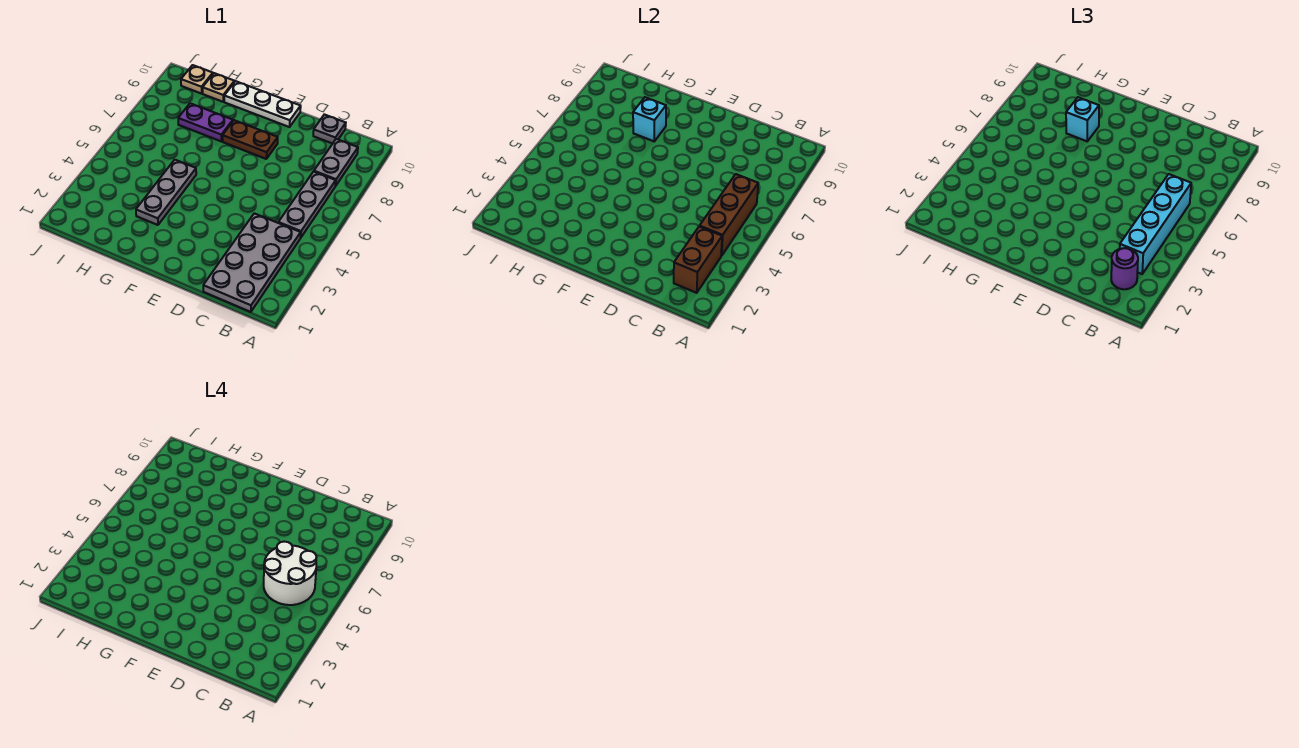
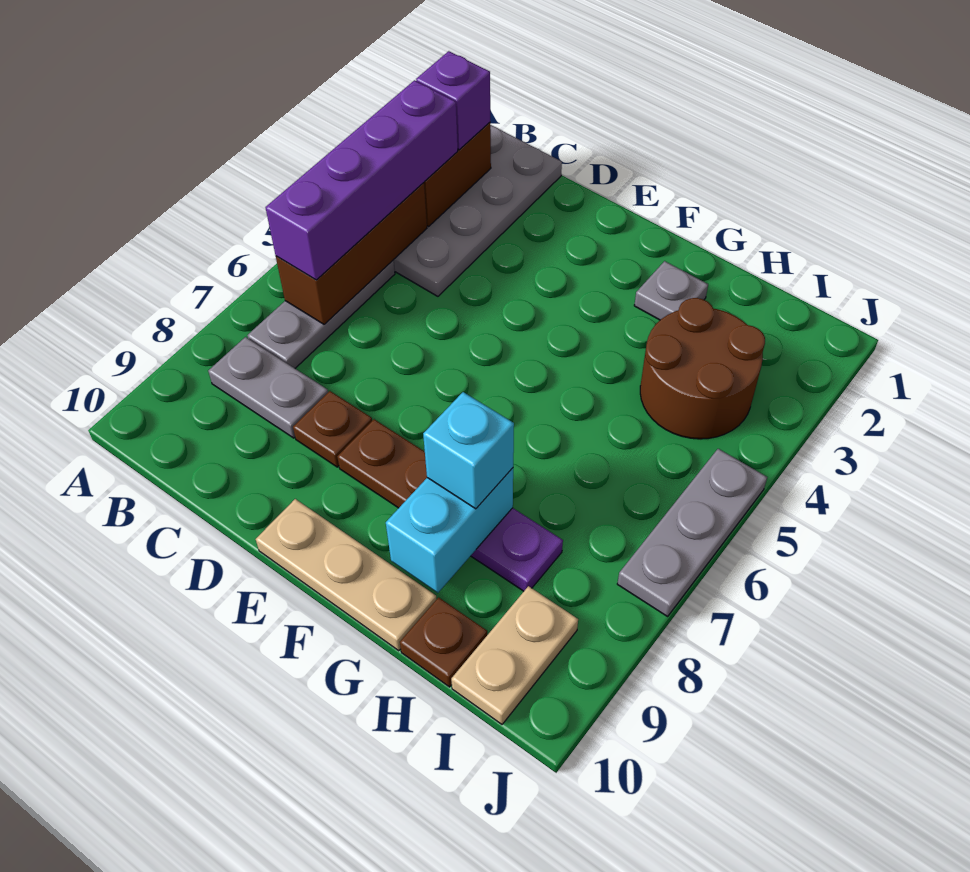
purple 1x1 round brick [1111,248,1138,289] -> purple 1x1 brick [416,51,490,150]
cyan 1x4 brick [1120,174,1191,274] -> purple 1x4 brick [266,80,458,280]
white 2x2 round brick [264,542,317,605] -> none
grey 1x2 plate [314,139,358,186] -> grey 1x2 plate turned to [208,337,328,438]
grey 1x1 plate [313,114,346,144] -> grey 1x1 plate moved to [634,261,708,320]
none -> brown 1x1 plate [293,391,372,467]
white 1x3 plate [224,81,301,127] -> tan 1x3 plate [256,499,437,651]
grey 1x3 plate [136,160,196,225] -> grey 1x3 plate moved to [617,449,767,616]
cyan 1x1 brick [633,97,666,141] -> cyan 1x2 brick [386,468,513,593]
none -> brown 2x2 round brick [640,298,765,439]
tan 1x1 plate [203,73,234,102] -> brown 1x1 plate [400,597,487,687]
tan 1x1 plate [181,65,213,94] -> tan 1x2 plate [451,586,578,724]

